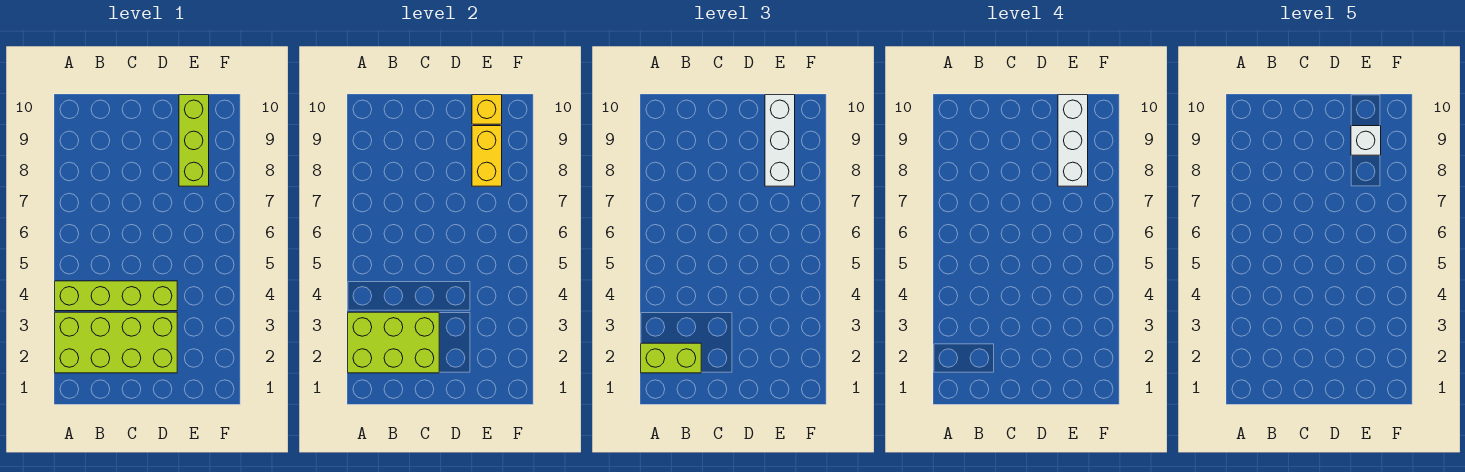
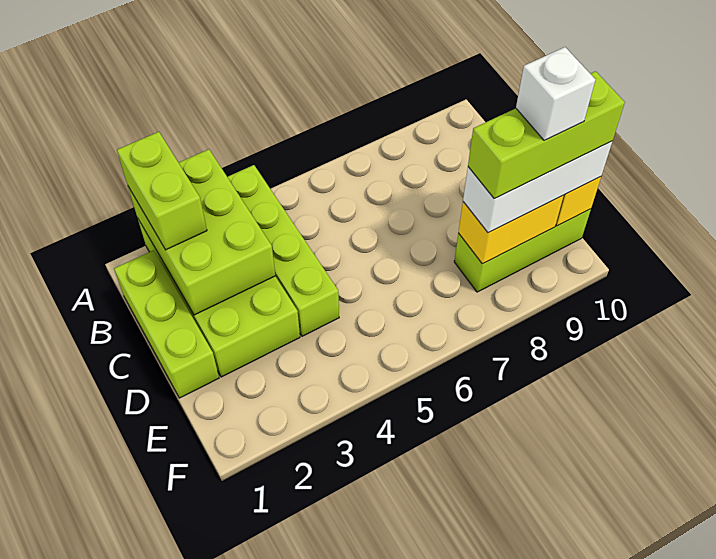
none -> lime 1x3 brick [114,250,219,398]
white 1x3 brick [1058,95,1088,186] -> lime 1x3 brick [468,71,625,199]

